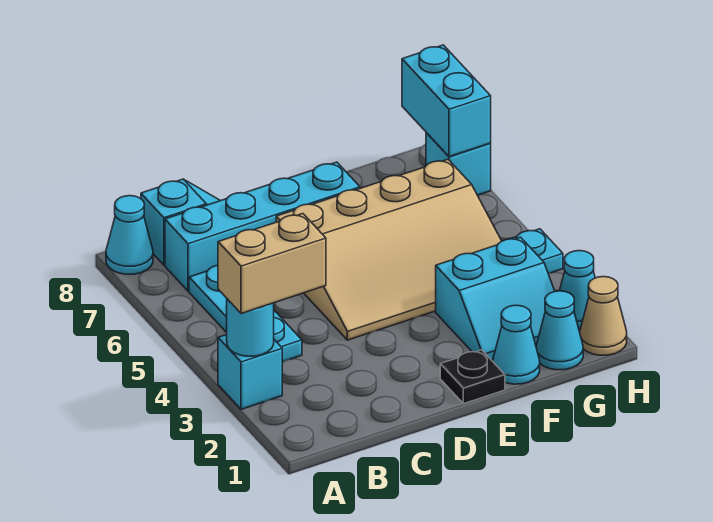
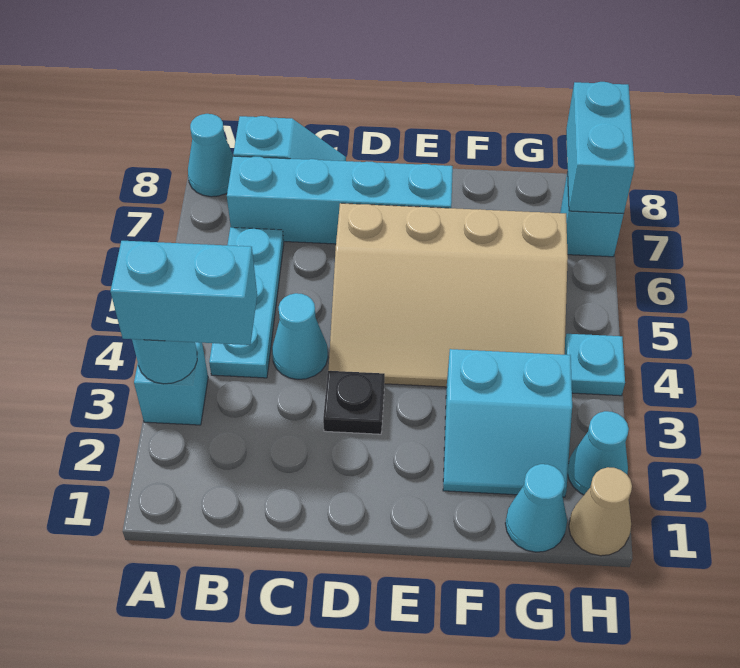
tan 1x2 brick [218,214,326,314] -> cyan 1x2 brick [111,241,257,345]
black 1x1 plate [440,350,505,404] -> black 1x1 plate moved to [323,371,385,434]
cyan 1x1 cone [493,305,540,384] -> cyan 1x1 cone moved to [272,293,328,379]

